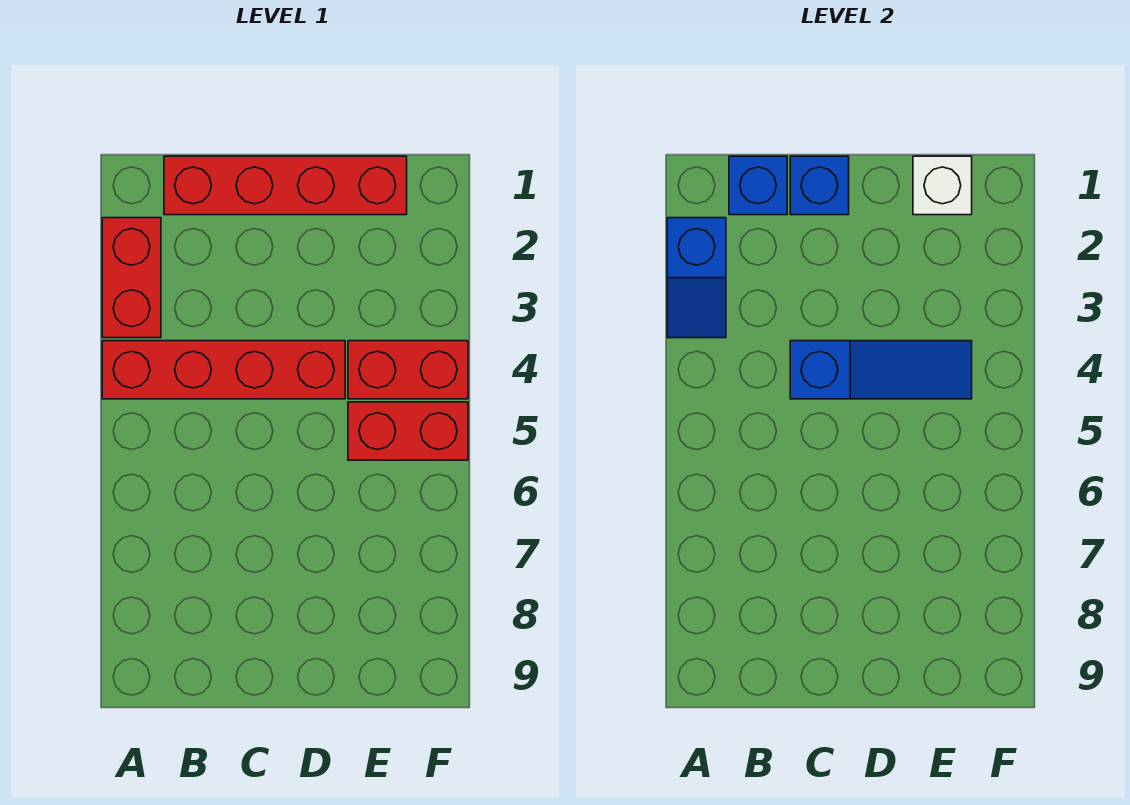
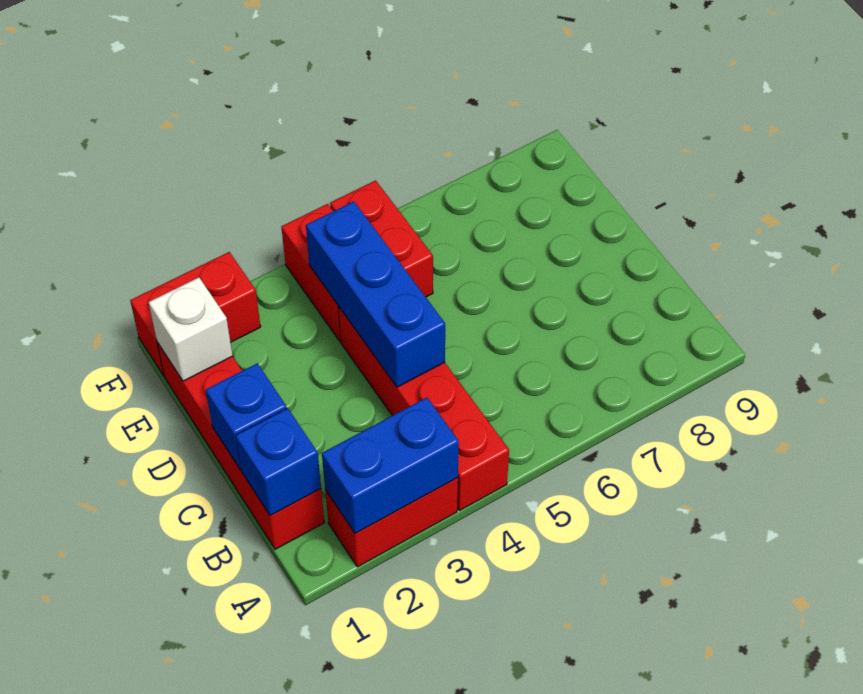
blue 1x2 slope [667,218,726,338] -> blue 1x2 brick [322,398,459,533]
blue 1x3 slope [790,341,972,399] -> blue 1x3 brick [306,202,445,387]
none -> red 1x2 brick [130,252,261,376]

